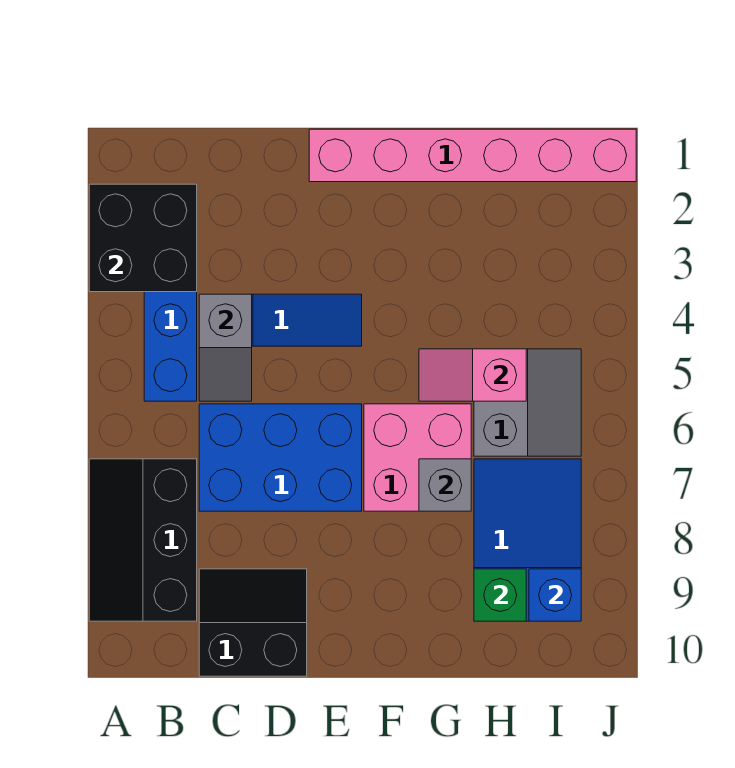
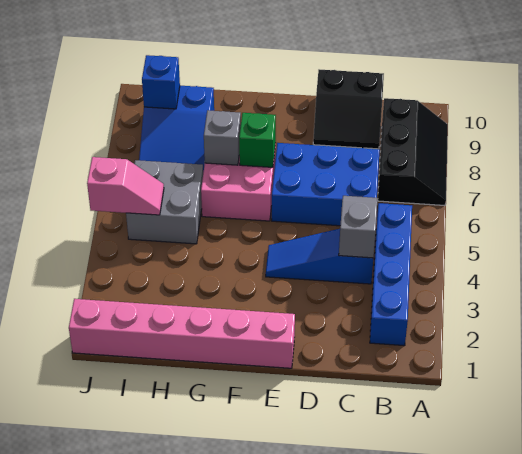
black 2x2 brick [89,184,197,292] -> none
pink 1x2 slope [419,349,526,401] -> pink 1x2 slope moved to [87,157,164,215]
grey 2x2 slope [474,349,581,456] -> grey 2x2 brick [126,160,203,244]
green 1x1 brick [474,569,526,621] -> green 1x1 brick moved to [239,113,276,167]

